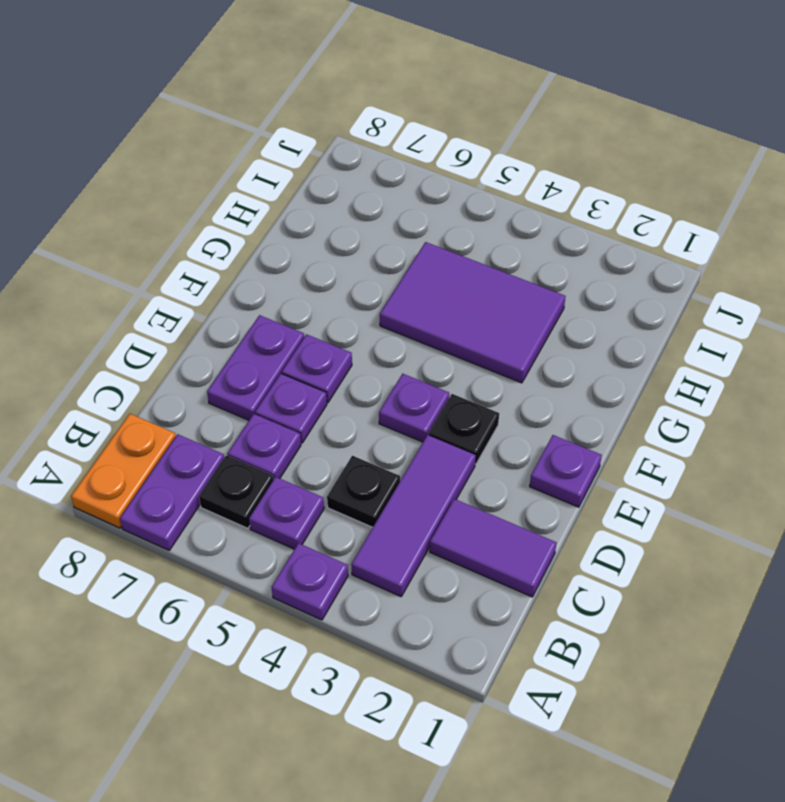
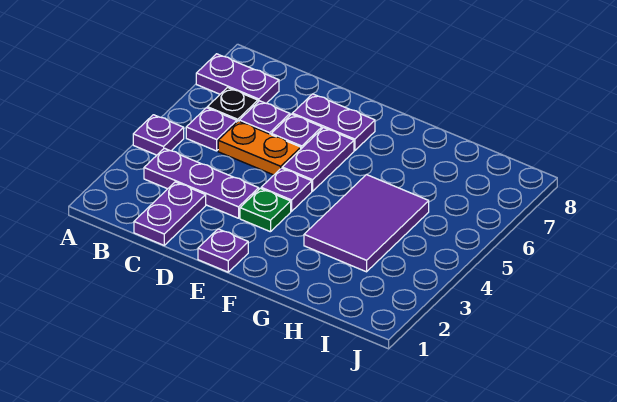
orange 1x2 plate [71,414,176,528] -> orange 1x2 plate moved to [218,121,301,175]
purple 1x3 tile [351,435,476,597] -> purple 1x3 plate [144,148,259,218]
purple 1x2 tile [430,499,557,597] -> purple 1x2 plate [134,182,206,245]
black 1x1 plate [327,456,400,527] -> none
black 1x1 plate [429,394,499,464] -> green 1x1 plate [240,188,291,232]
purple 1x1 plate [282,334,352,402] -> purple 1x2 plate [282,128,354,191]

